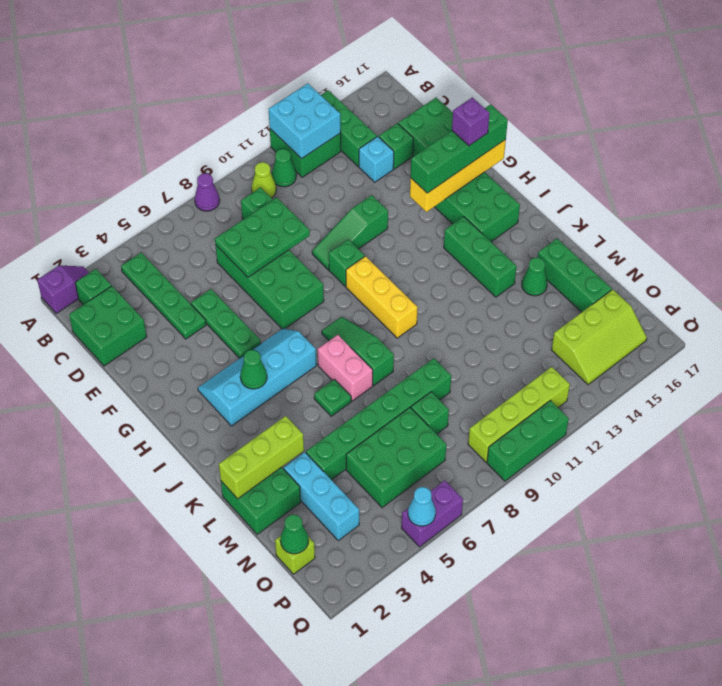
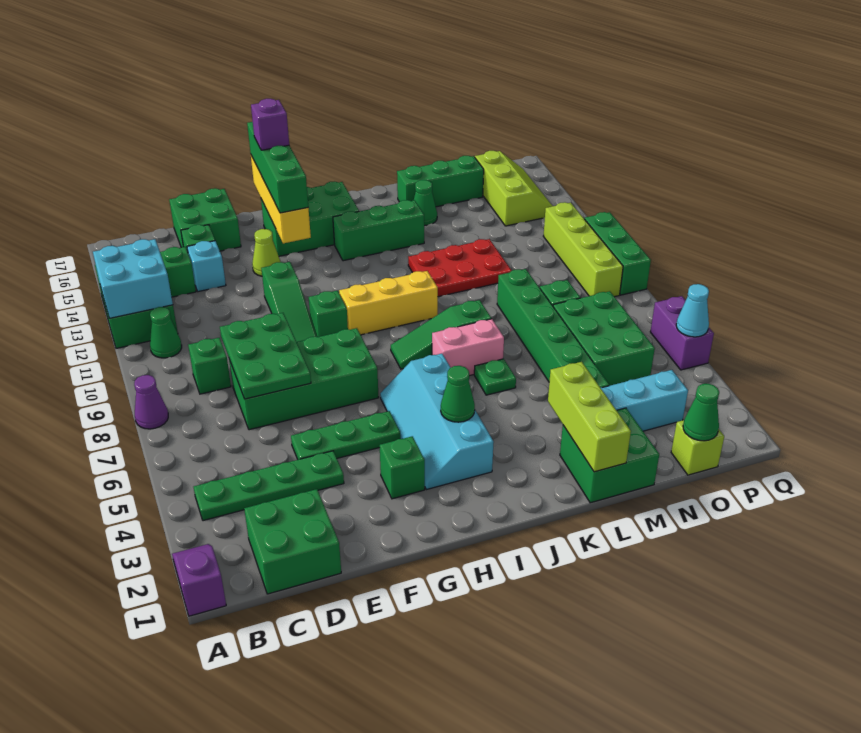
green 1x1 brick [75,269,111,305] -> green 1x1 brick moved to [380,436,425,499]
lime 1x1 cone [252,162,276,198] -> lime 1x1 cone moved to [252,229,280,276]
none -> red 2x3 plate [408,239,512,297]

